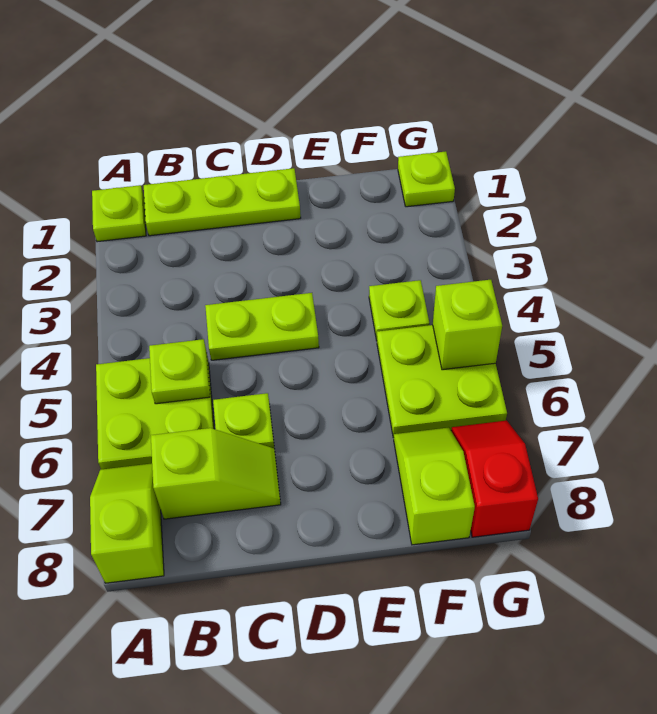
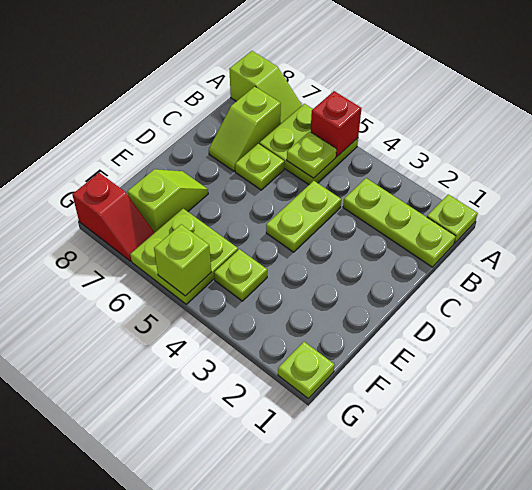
none -> red 1x1 brick [311,91,362,157]
lime 1x3 plate [144,168,301,236] -> lime 1x3 plate turned to [343,178,456,267]
lime 1x2 slope [393,427,475,545] -> lime 1x2 slope turned to [128,169,208,232]

